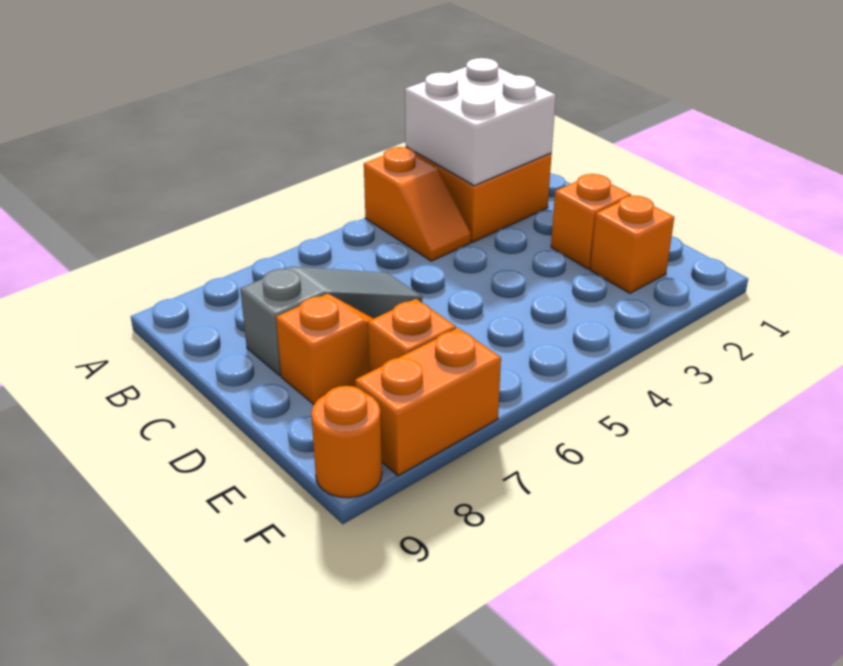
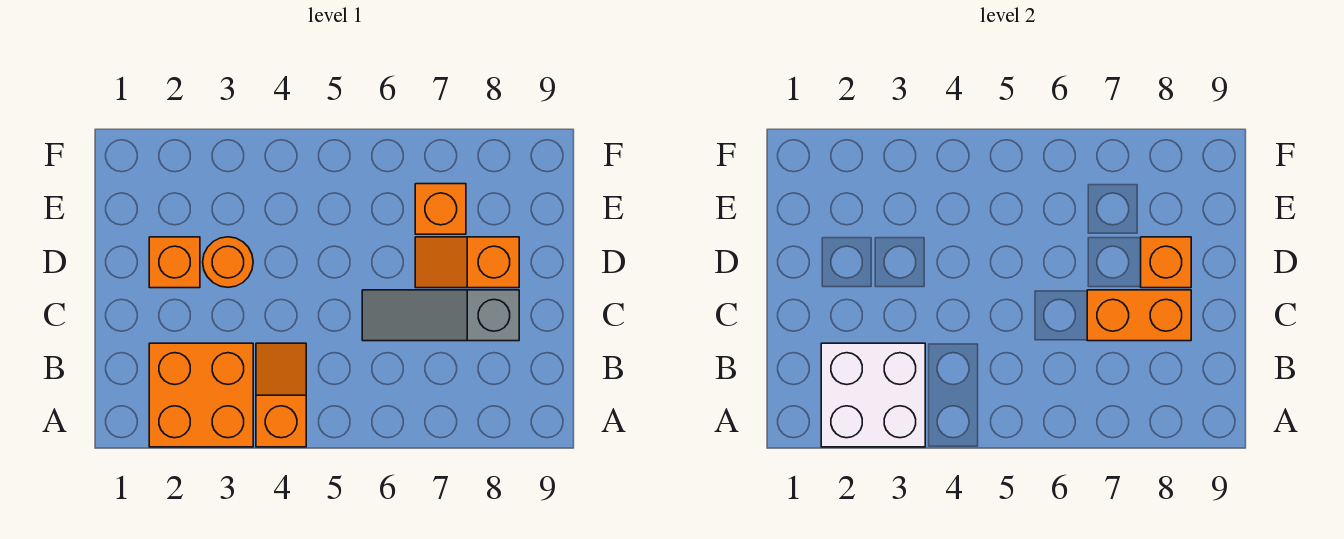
orange 1x1 brick [590,196,674,293] -> orange 1x1 brick moved to [1141,237,1191,288]
orange 1x2 brick [355,328,501,476] -> orange 1x2 brick moved to [1087,290,1191,341]
orange 1x1 round brick [311,386,382,498] -> orange 1x1 round brick moved to [203,237,253,287]

